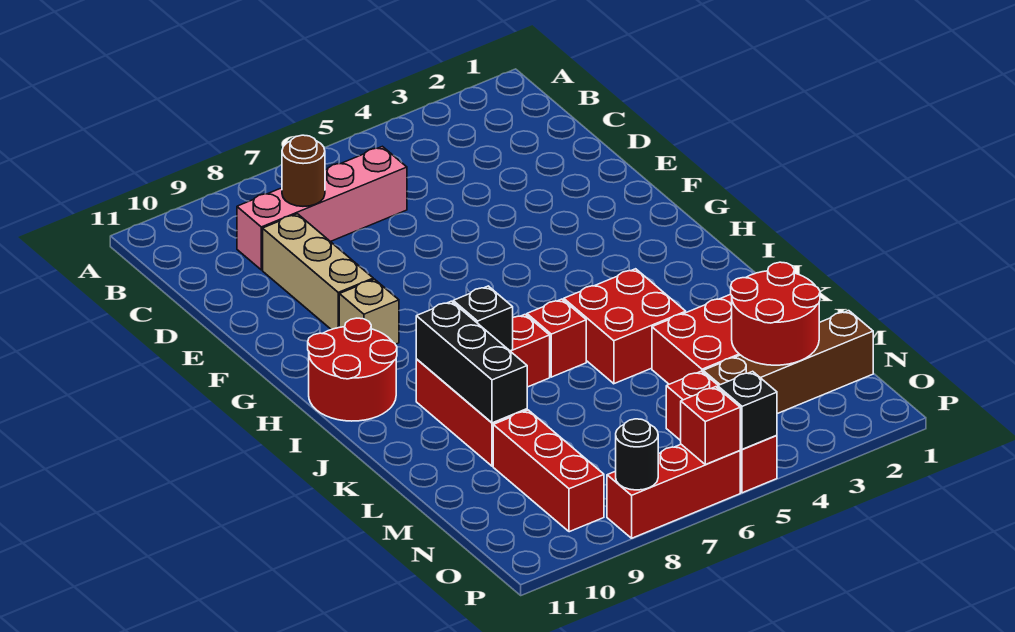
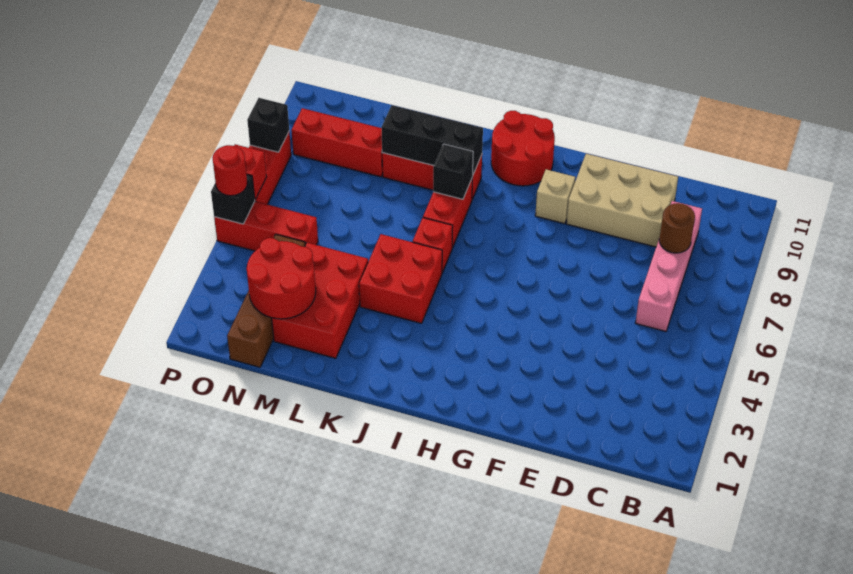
tan 1x3 brick [263,214,373,330] -> tan 2x3 brick [566,154,678,247]
none -> red 1x1 round brick [212,145,247,196]
black 1x1 round brick [616,419,658,490] -> black 1x1 brick [247,98,289,152]

